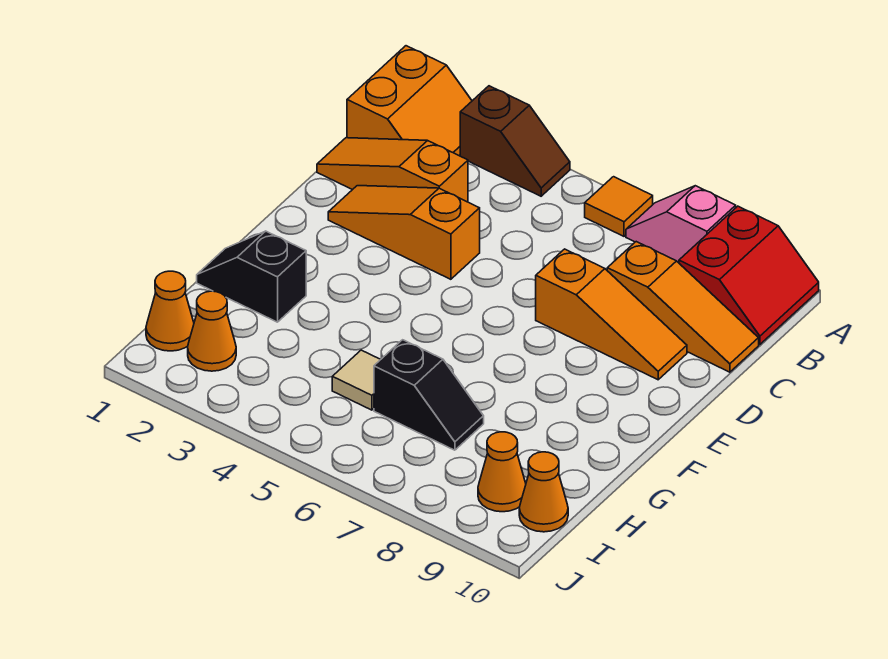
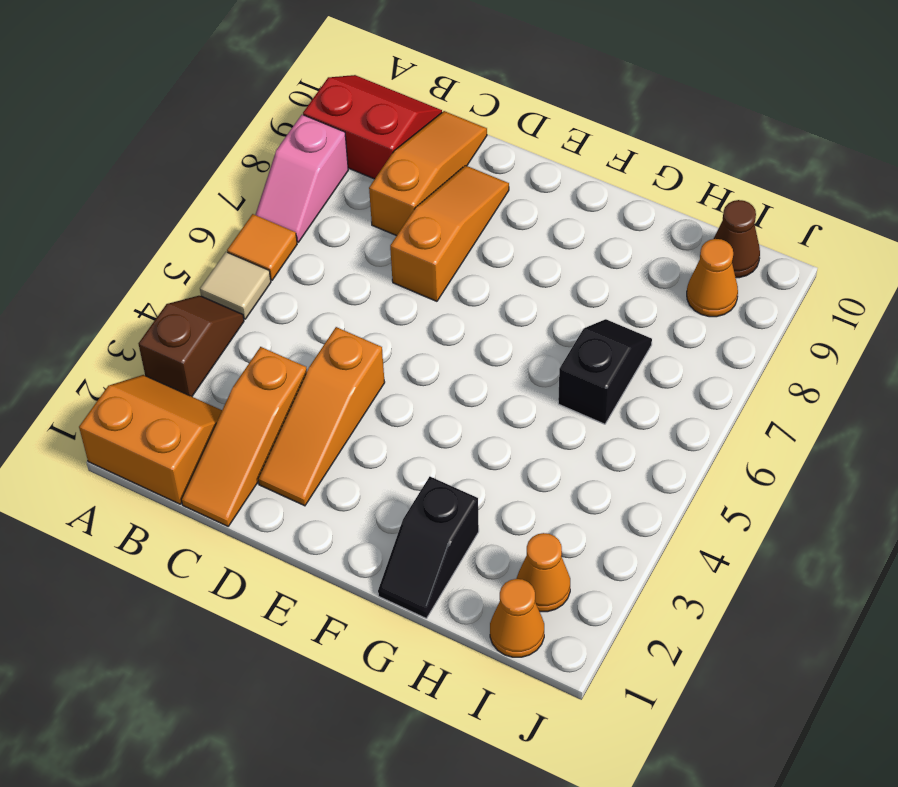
tan 1x1 tile [332,350,381,410] -> tan 1x1 tile moved to [200,252,271,319]
orange 1x1 cone [519,452,568,532] -> brown 1x1 cone [714,200,760,278]

